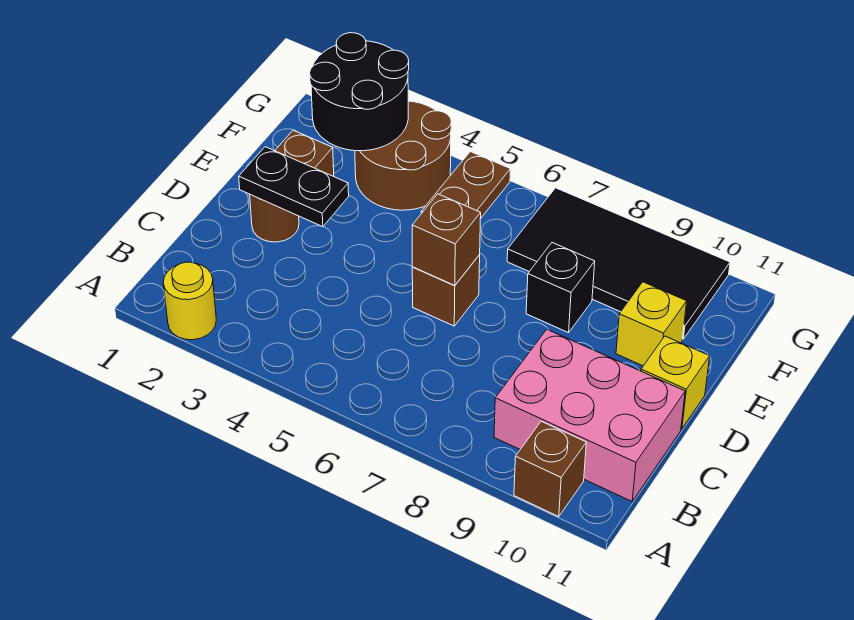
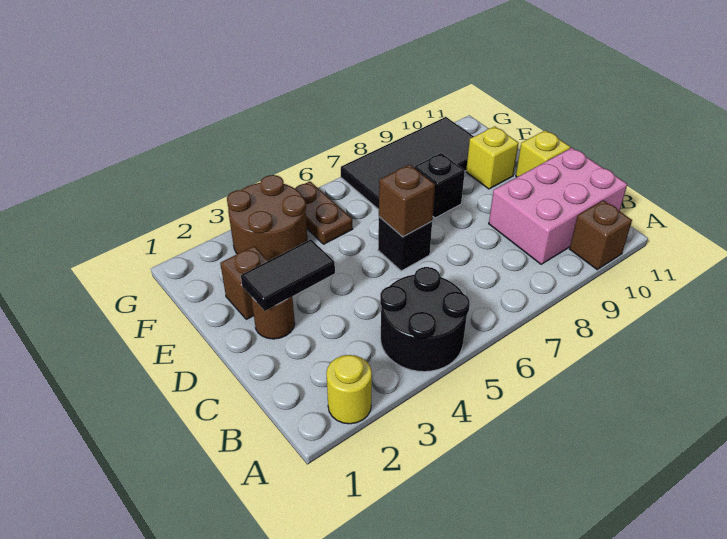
black 1x2 plate [239,147,349,227] -> black 1x2 tile [241,239,335,311]
brown 1x1 brick [412,255,480,326] -> black 1x1 brick [378,217,432,271]
black 2x2 round brick [310,33,409,151] -> black 2x2 round brick moved to [380,267,470,372]

